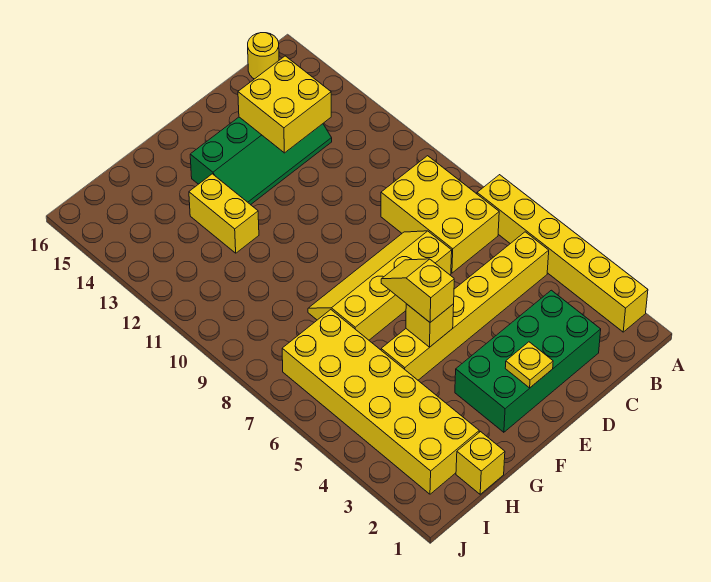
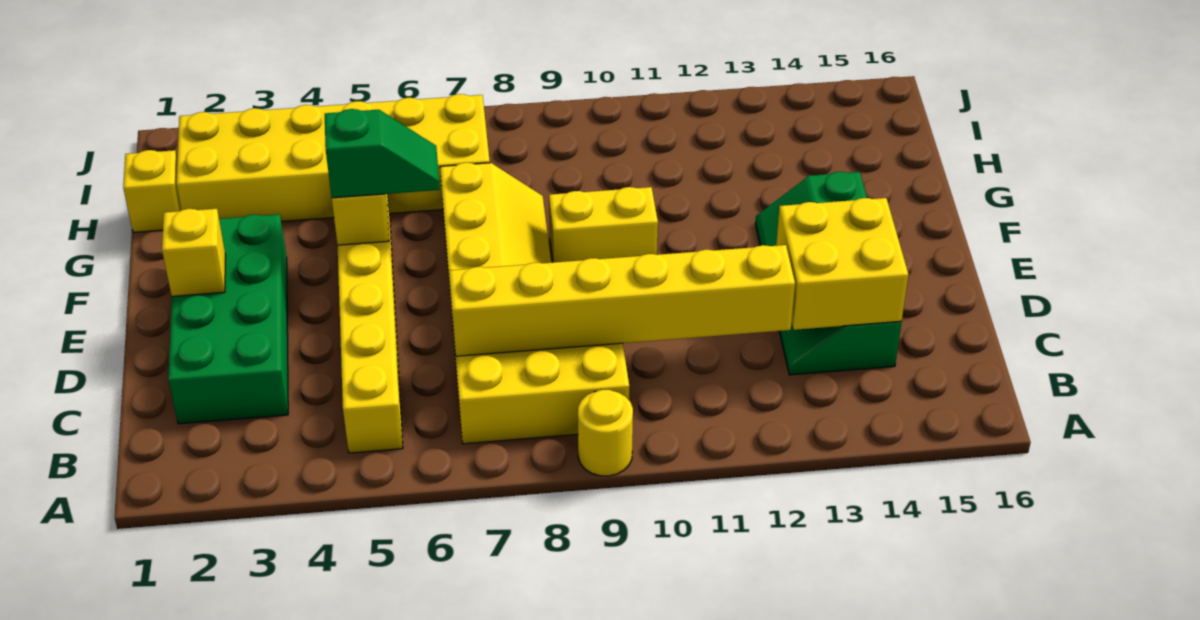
yellow 1x6 brick [477,175,648,332] -> yellow 1x6 brick moved to [449,245,795,356]
yellow 1x1 round brick [248,33,279,79] -> yellow 1x1 round brick moved to [578,390,633,476]
yellow 1x1 plate [505,342,553,388] -> yellow 1x1 brick [162,209,226,296]
yellow 1x2 slope [381,259,454,322] -> green 1x2 slope [325,109,440,198]
yellow 1x2 brick [189,174,259,253] -> yellow 1x2 brick moved to [549,187,658,262]

